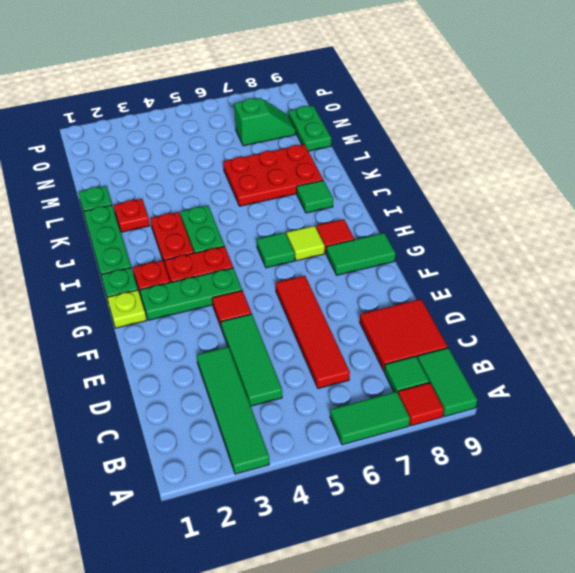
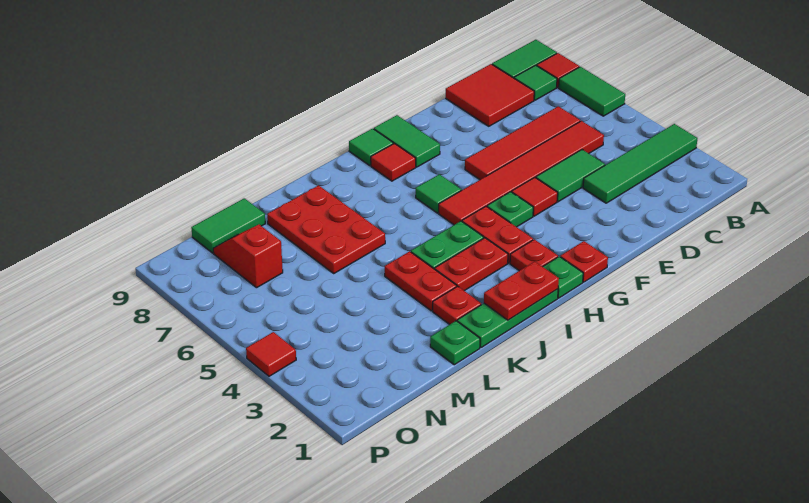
green 1x3 tile [221,314,282,406] -> green 1x2 tile [536,150,605,202]
none -> red 1x6 tile [439,121,604,225]
lime 1x1 plate [107,290,146,328] -> red 1x1 plate [560,241,608,282]
green 1x3 plate [140,268,242,320] -> green 1x1 plate [487,192,533,227]
lime 1x1 tile [287,226,325,261] -> none
none -> red 1x2 plate [484,261,559,320]
green 1x1 tile [297,180,333,213] -> green 1x1 tile moved to [349,129,393,166]
none -> red 1x2 plate [385,251,457,311]
green 1x2 plate [288,106,331,151] -> green 1x2 tile [191,198,265,253]
green 1x2 slope [234,98,295,146] -> red 1x2 slope [213,225,283,288]
none -> red 1x1 tile [246,332,296,376]

